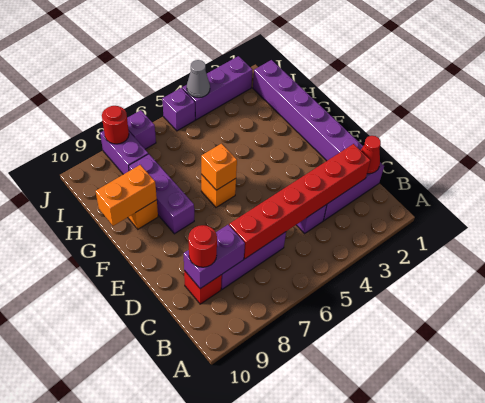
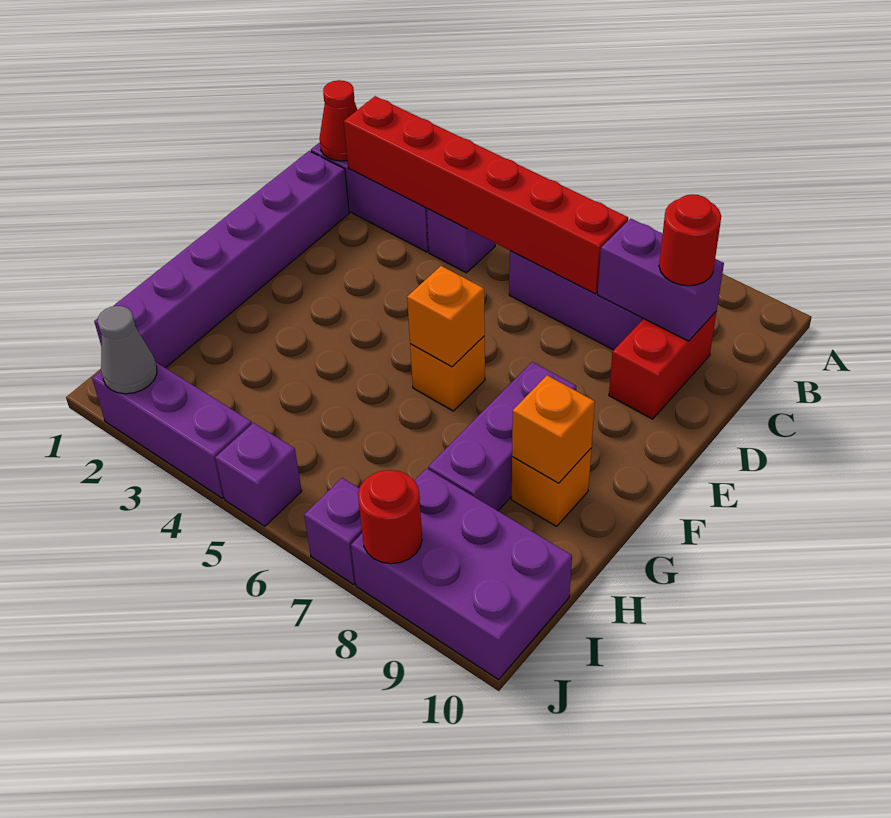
red 1x1 brick [184,271,222,304] -> red 1x2 brick [609,311,717,419]
orange 1x2 brick [96,165,157,226] -> orange 1x1 brick [512,375,595,483]
purple 1x2 brick [100,131,148,174] -> purple 2x3 brick [351,468,572,680]
grey 1x1 cone [187,60,210,98] -> grey 1x1 cone moved to [97,306,157,394]

